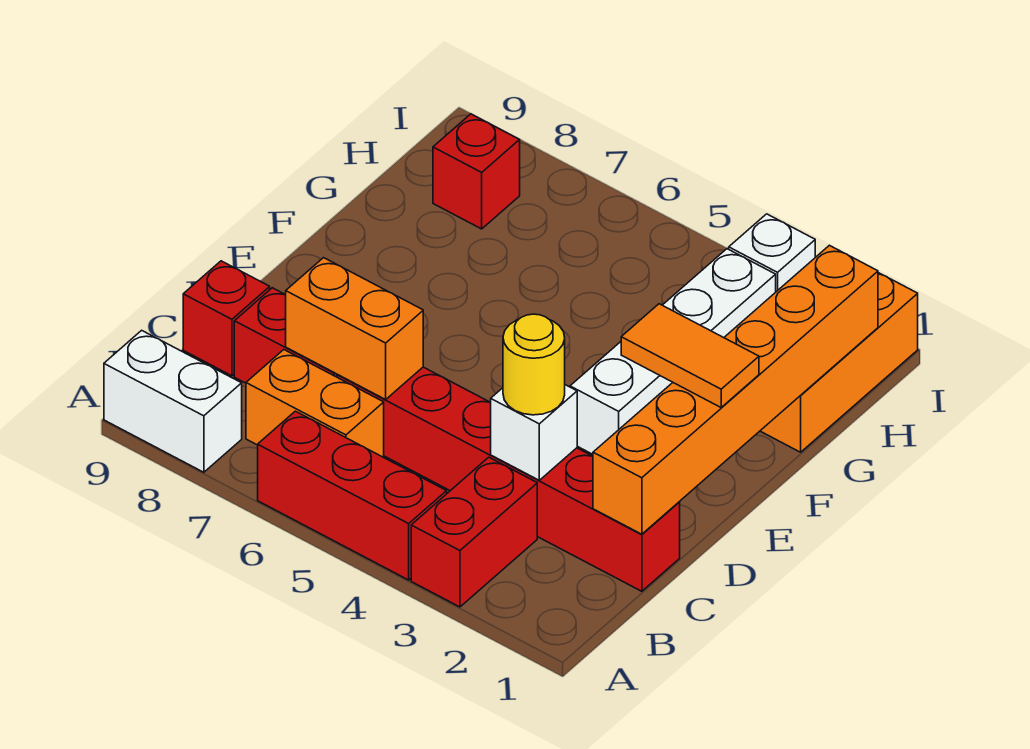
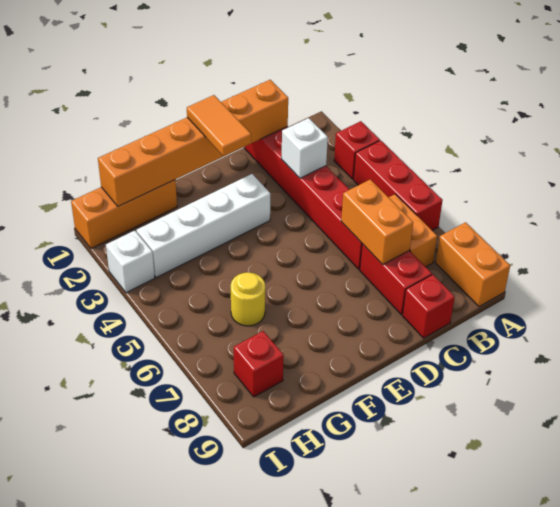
red 1x2 brick [411,457,537,607] -> red 1x1 brick [334,121,380,179]
white 1x2 brick [104,330,242,472] -> orange 1x2 brick [436,222,510,307]
yellow 1x1 round brick [503,314,565,415] -> yellow 1x1 round brick moved to [231,272,265,326]

